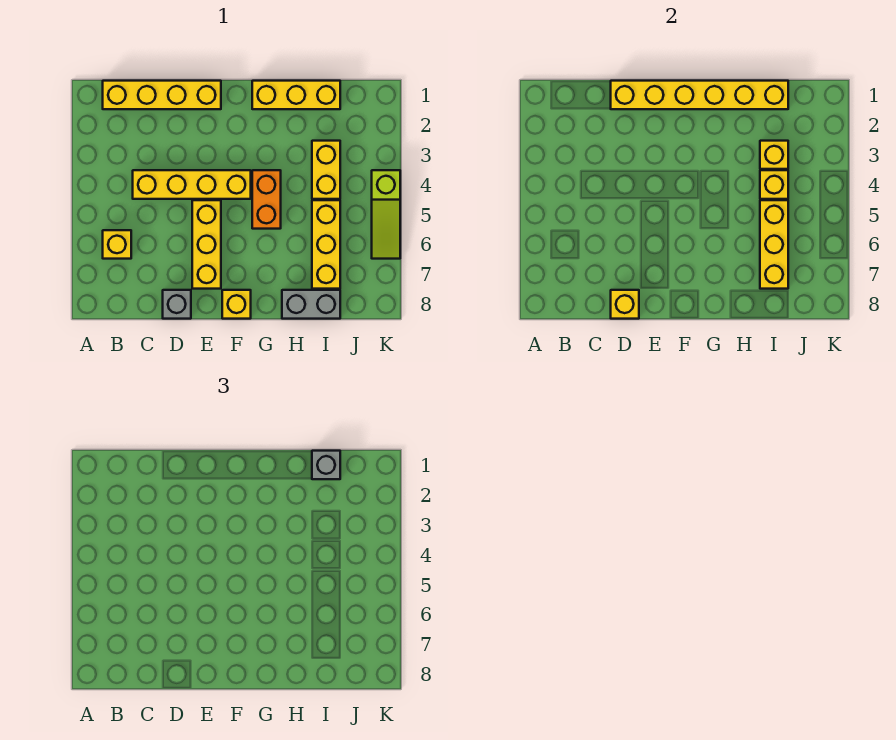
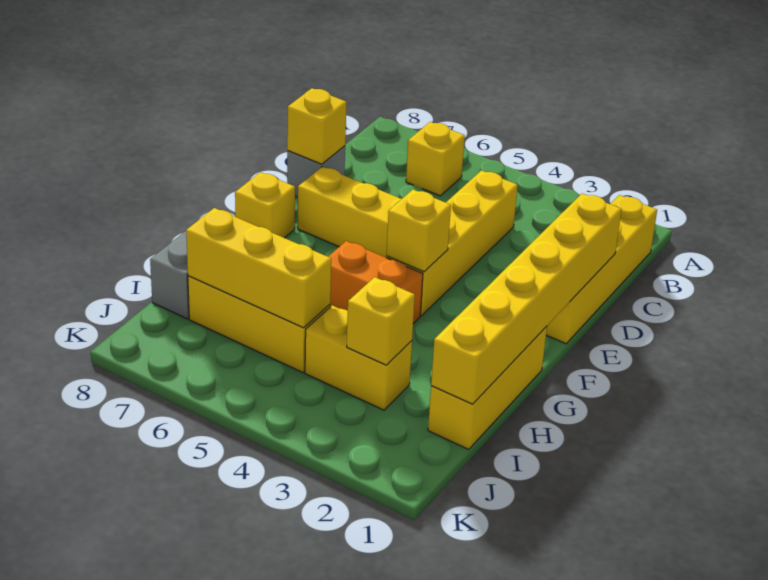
grey 1x1 brick [312,451,340,479] -> none
yellow 1x1 brick [760,170,788,199] -> yellow 1x1 brick moved to [386,190,451,272]
lime 1x3 slope [372,170,400,259] -> none

